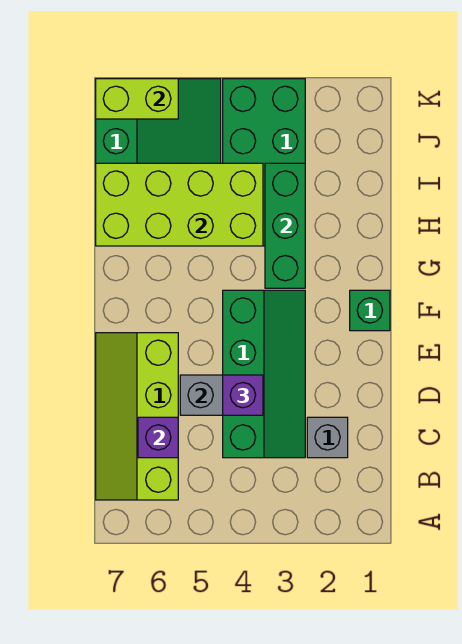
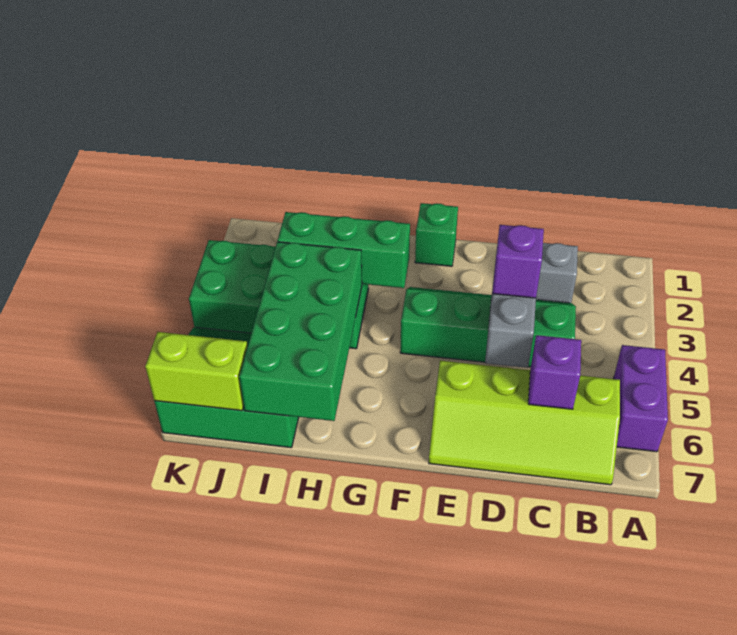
none -> purple 1x2 brick [614,345,668,452]
lime 2x4 brick [96,163,263,246] -> green 2x4 brick [239,242,362,421]
lime 1x2 brick [96,79,178,119] -> lime 1x2 brick turned to [145,332,248,411]

